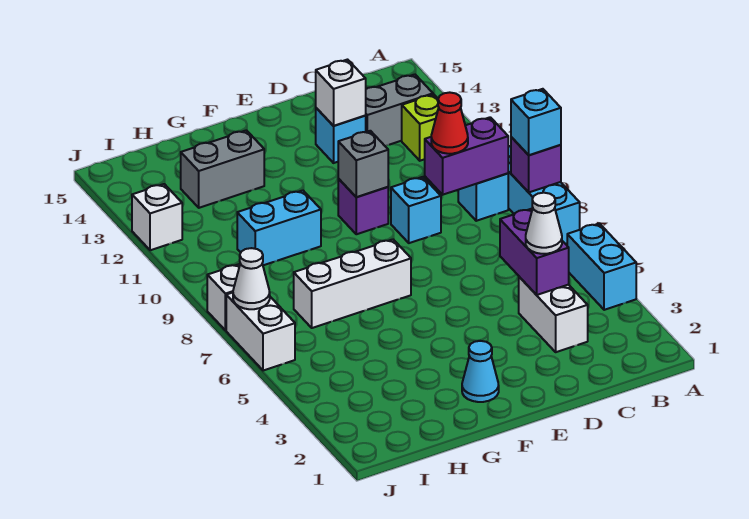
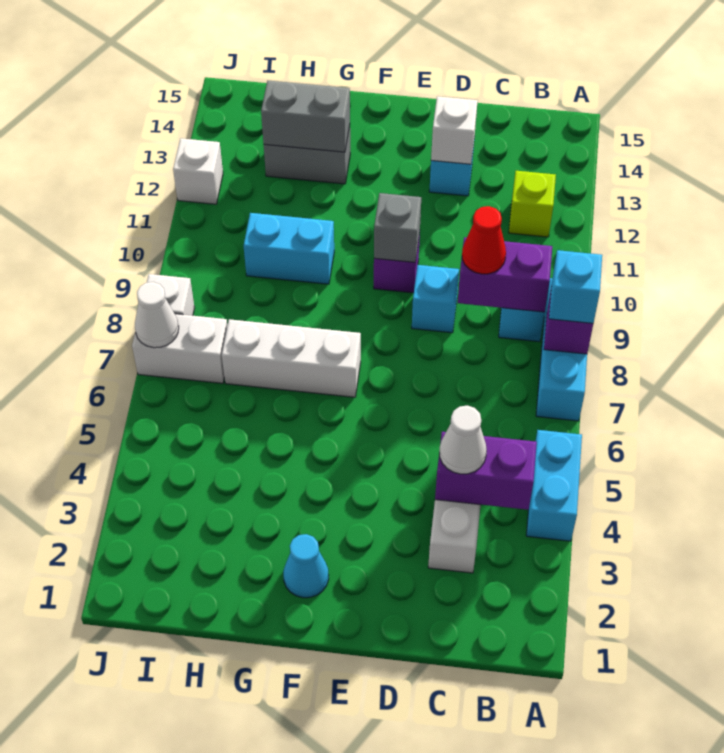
grey 1x2 brick [365,74,433,146] -> grey 1x2 brick moved to [261,81,350,152]
purple 1x2 brick [500,209,569,295] -> purple 1x2 brick turned to [435,432,537,510]
white 1x2 brick [226,293,295,371] -> white 1x2 brick turned to [132,314,227,383]

